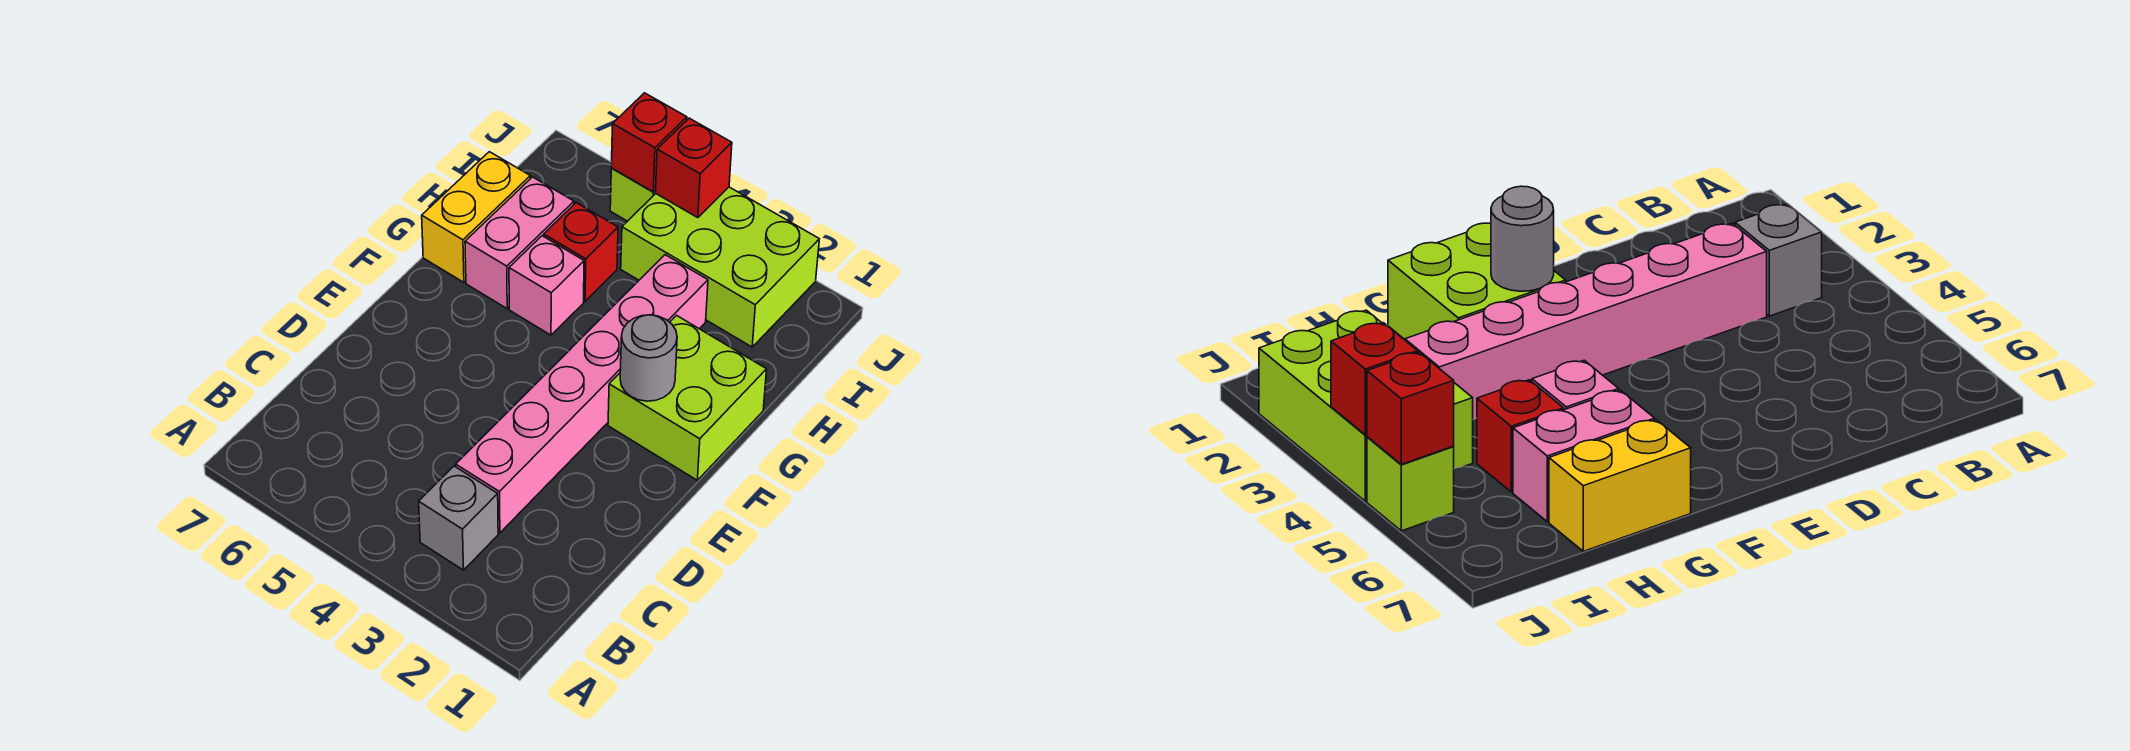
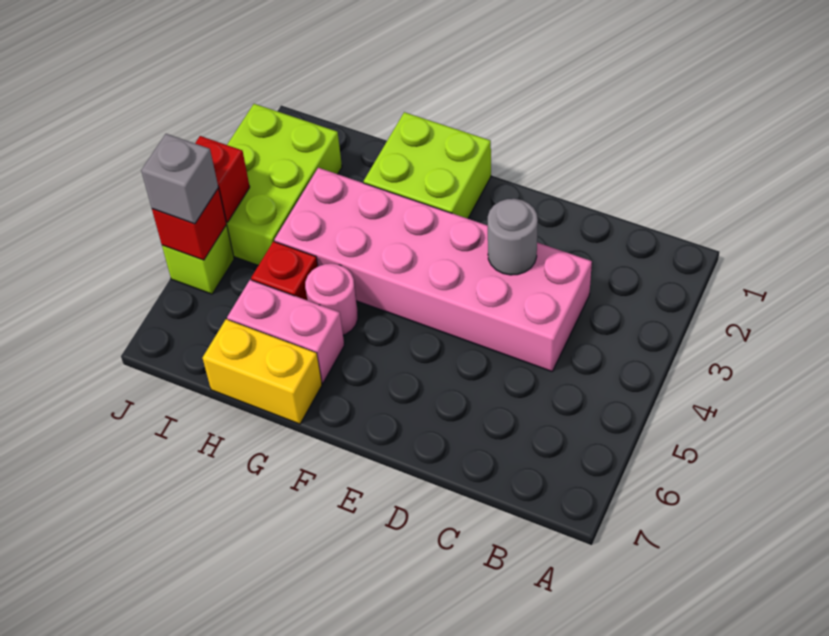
grey 1x1 brick [419,466,498,570] -> grey 1x1 brick moved to [141,134,218,224]
pink 1x6 brick [456,255,708,533] -> pink 2x6 brick [275,168,592,371]
grey 1x1 round brick [620,315,677,401] -> grey 1x1 round brick moved to [488,199,538,275]
pink 1x1 brick [509,236,584,335] -> pink 1x1 round brick [305,264,358,335]

